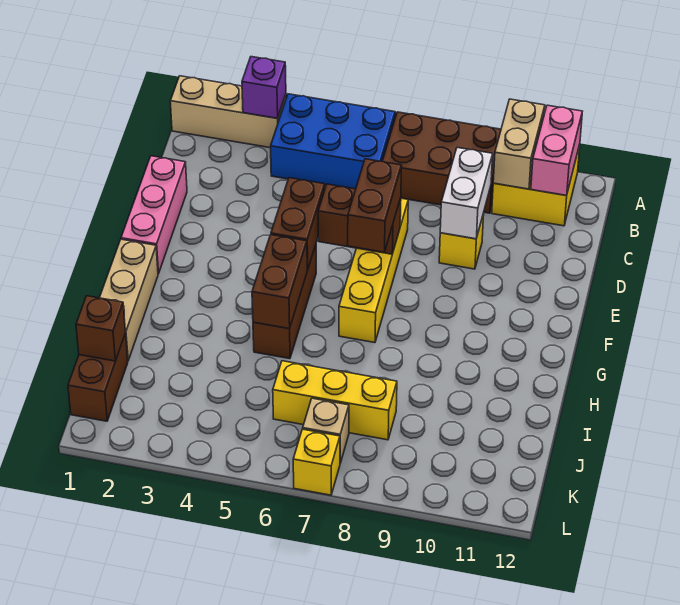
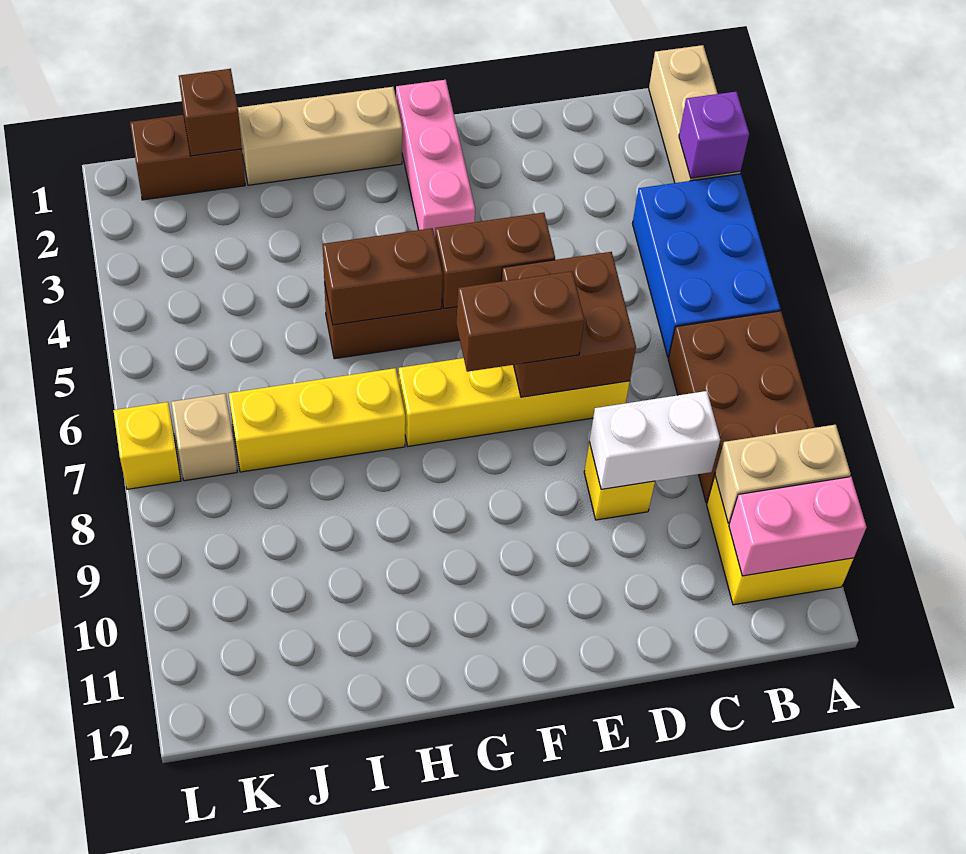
pink 1x3 brick [121,156,187,274] -> pink 1x3 brick turned to [396,80,475,236]
brown 1x2 brick [318,184,401,254] -> brown 2x2 brick [501,252,636,397]
yellow 1x3 brick [273,361,397,440] -> yellow 1x3 brick turned to [229,368,405,472]

